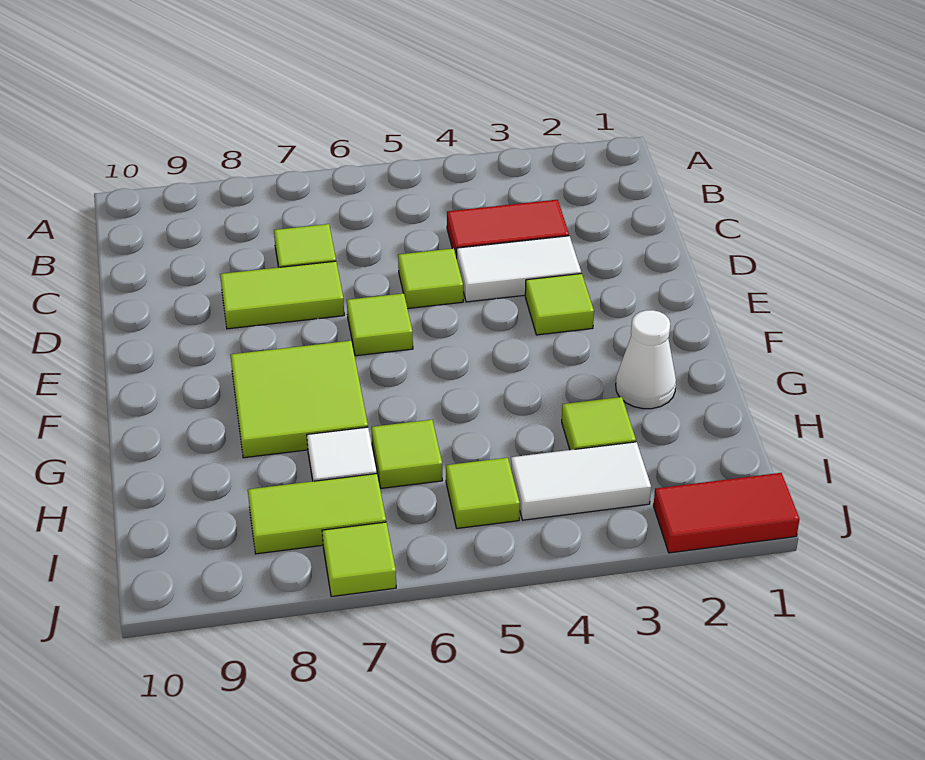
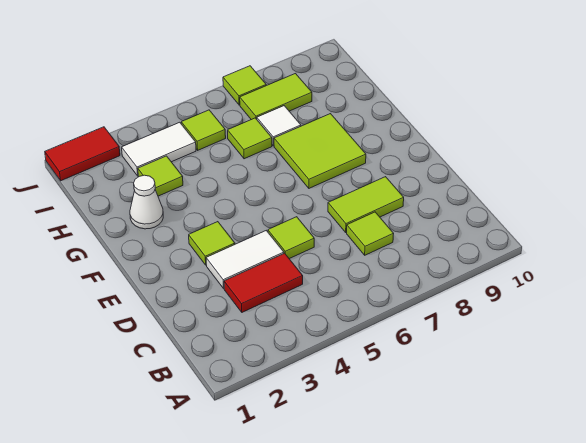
lime 1x1 tile [347,293,413,356] -> none

